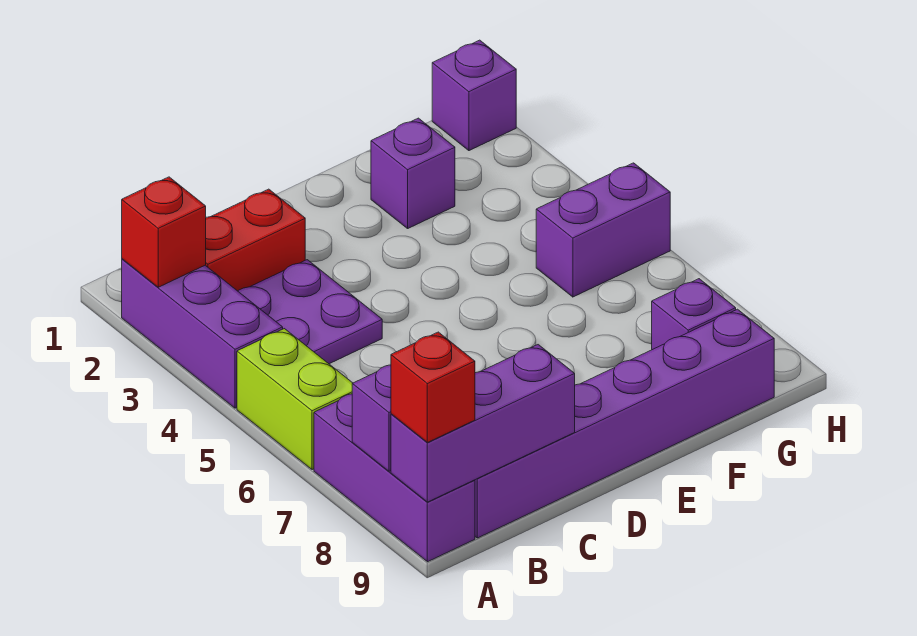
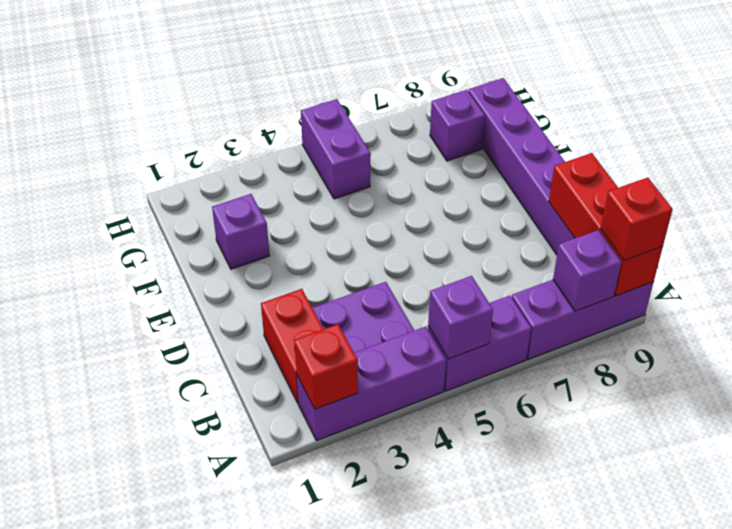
lime 1x2 brick [237,329,353,470] -> purple 1x2 brick [428,296,531,391]
purple 1x3 brick [391,345,575,502] -> red 1x3 brick [549,153,663,296]
purple 1x1 brick [432,40,516,151] -> purple 1x1 brick moved to [428,276,493,359]

